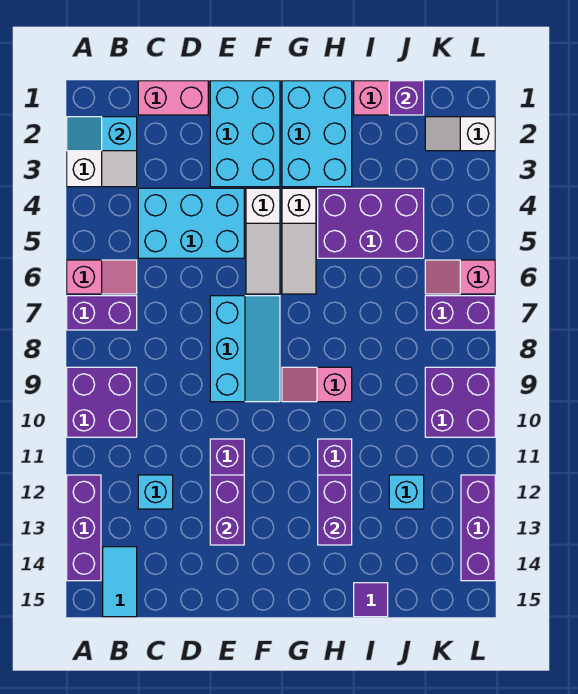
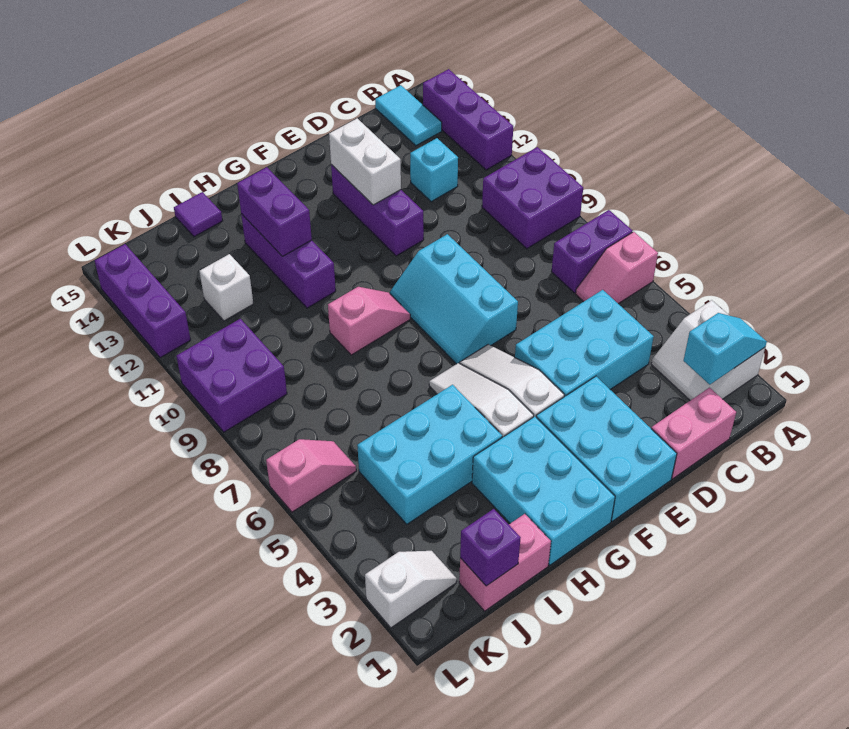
purple 1x2 brick [210,475,244,545] -> white 1x2 brick [329,118,401,205]
purple 2x3 brick [318,188,424,258] -> cyan 2x3 brick [357,385,502,524]
cyan 1x1 brick [389,475,424,509] -> white 1x1 brick [200,254,253,321]
purple 1x2 brick [425,296,495,330] -> none

